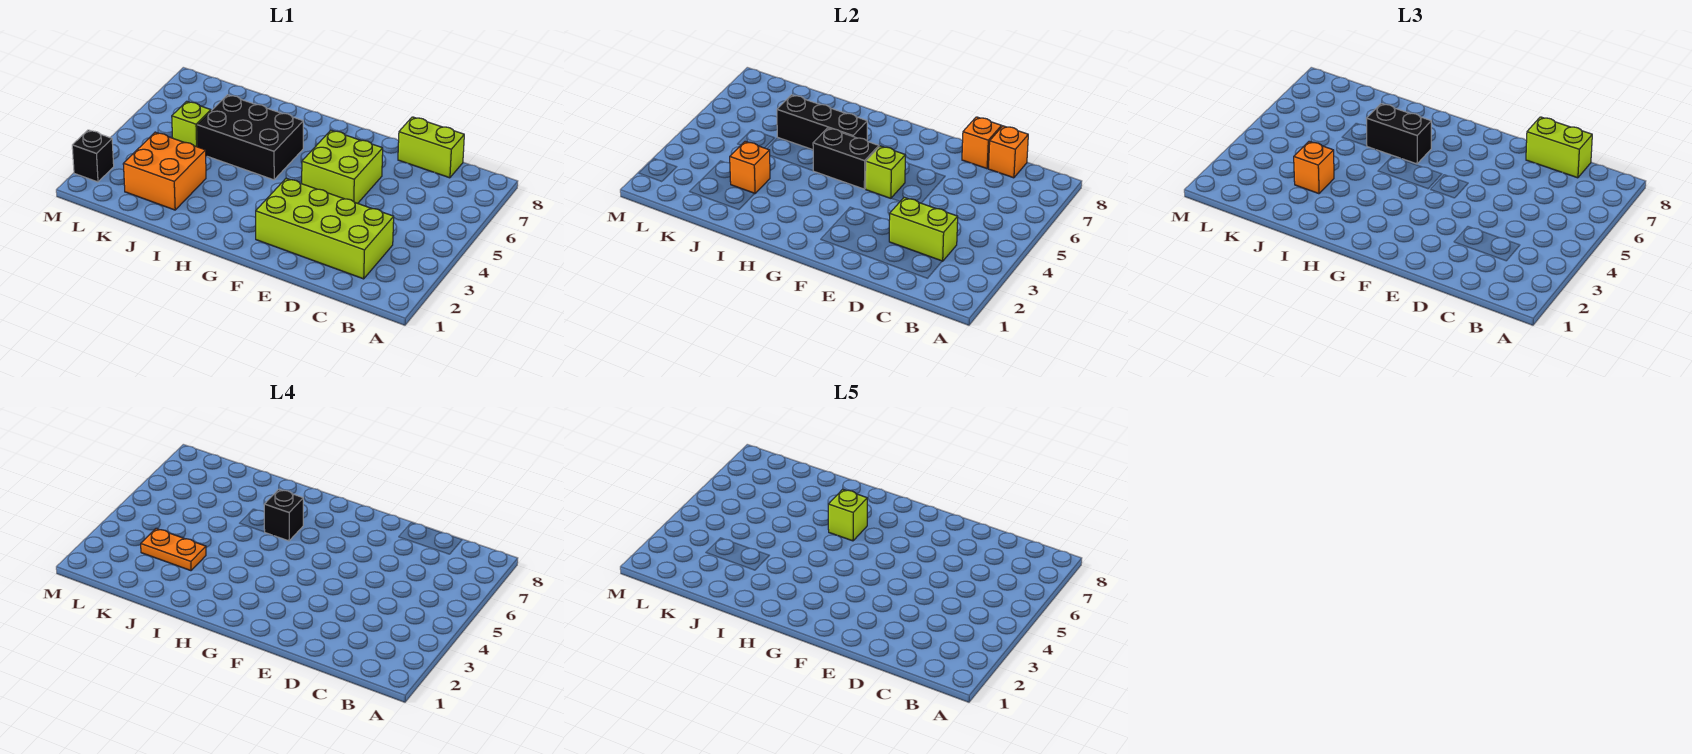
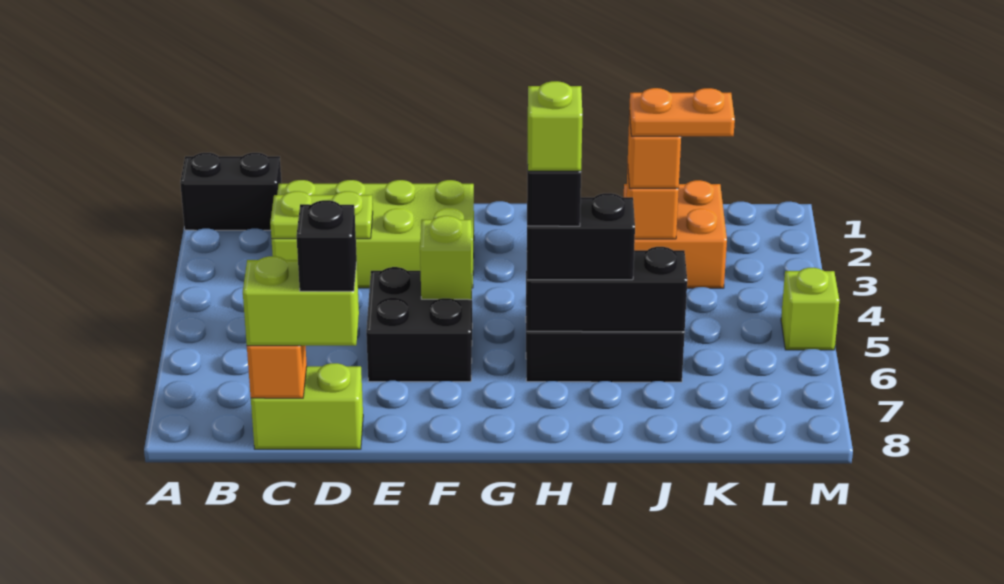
lime 1x2 brick [889,197,958,261] -> lime 1x2 plate [270,191,373,239]
orange 1x1 brick [962,117,1002,169] -> none
lime 2x2 brick [302,130,383,203] -> black 2x2 brick [366,267,472,382]
black 1x2 brick [813,128,879,189] -> black 1x2 brick moved to [180,153,282,230]
lime 1x1 brick [172,101,211,147] -> lime 1x1 brick moved to [781,268,839,350]
black 1x1 brick [72,130,114,182] -> black 1x1 brick moved to [296,200,357,291]

